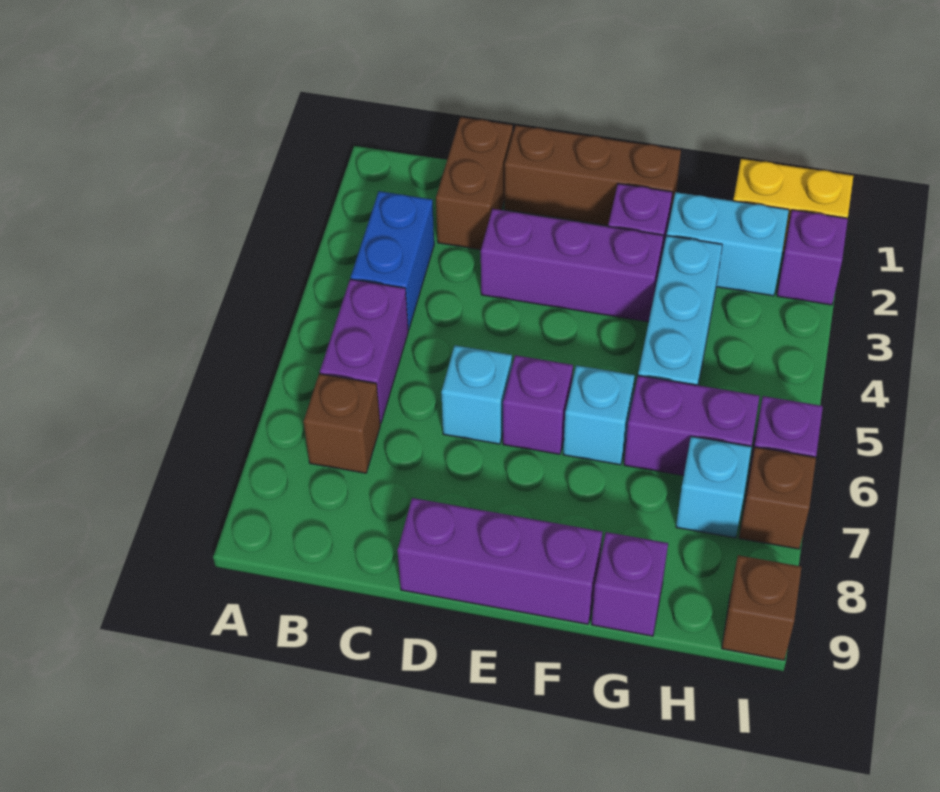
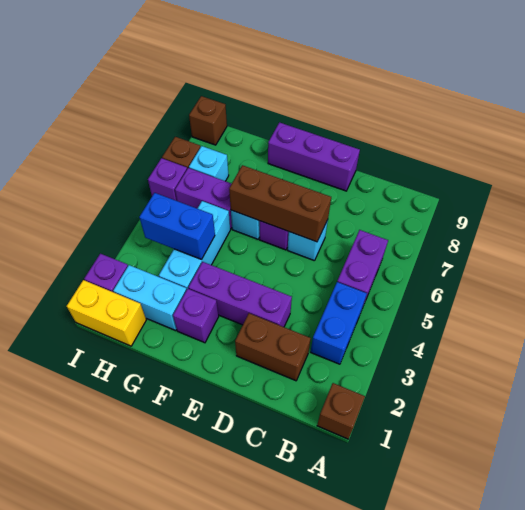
brown 1x1 brick [304,374,380,473] -> brown 1x1 brick moved to [317,383,365,439]
brown 1x2 brick [436,117,513,250] -> brown 1x2 brick turned to [235,313,311,381]
brown 1x3 brick [504,125,681,226] -> brown 1x3 brick moved to [229,165,331,242]
none -> blue 1x2 brick [139,193,215,260]
purple 1x1 brick [592,532,668,636] -> none

